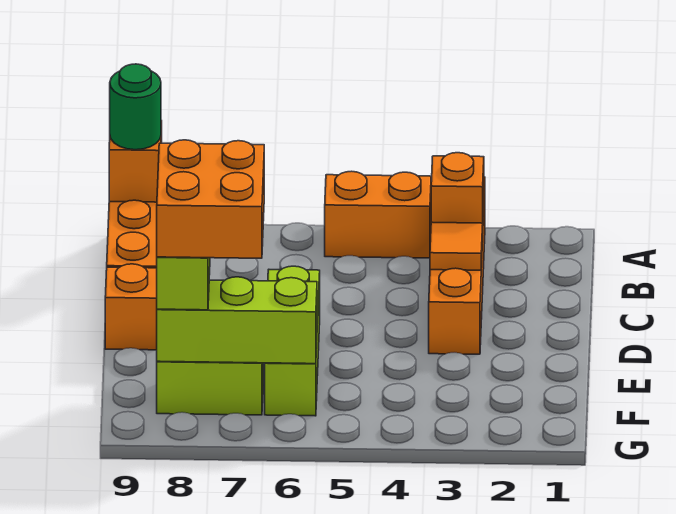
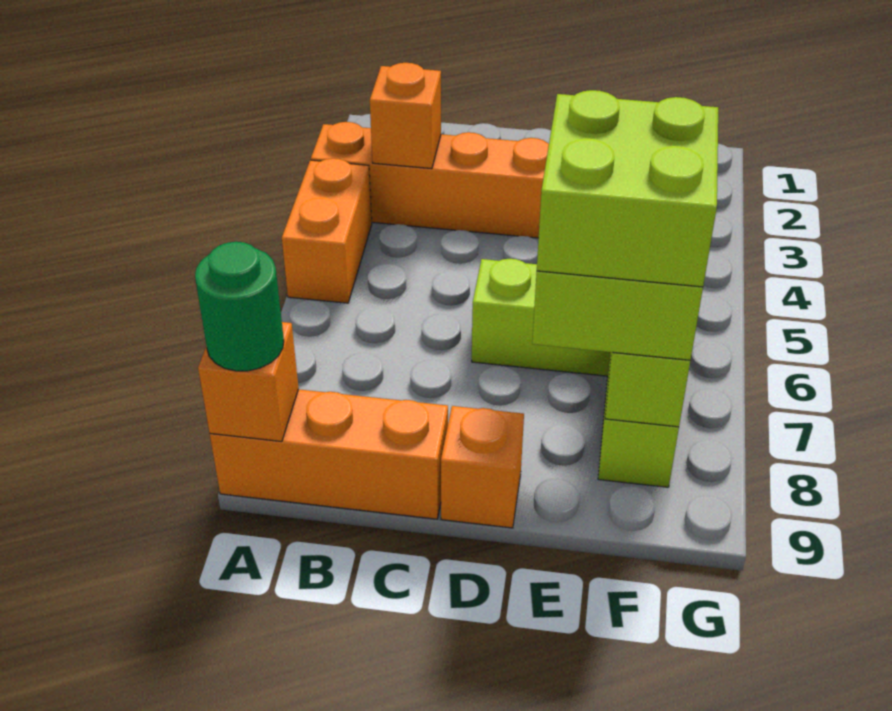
orange 1x1 tile [430,222,483,270] -> none
orange 2x2 brick [157,140,264,258] -> lime 2x2 brick [537,90,718,287]

